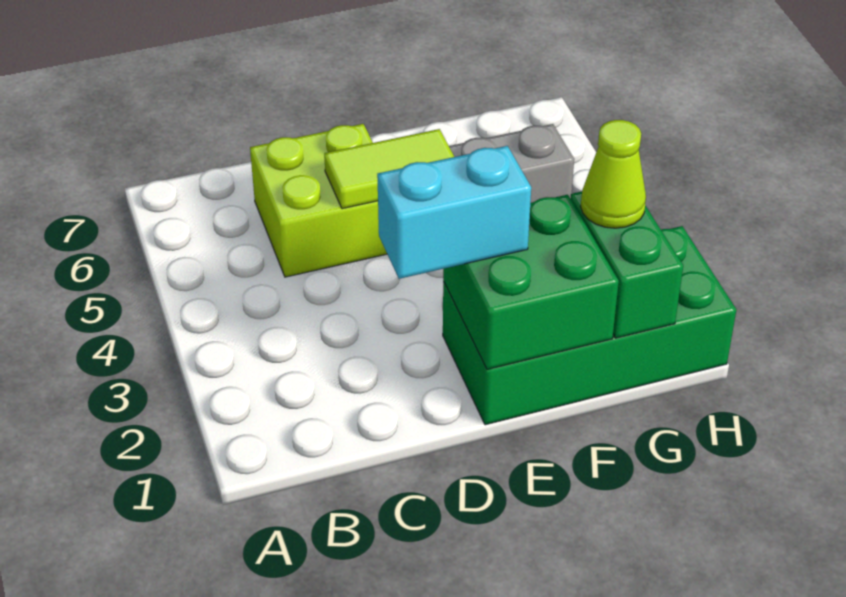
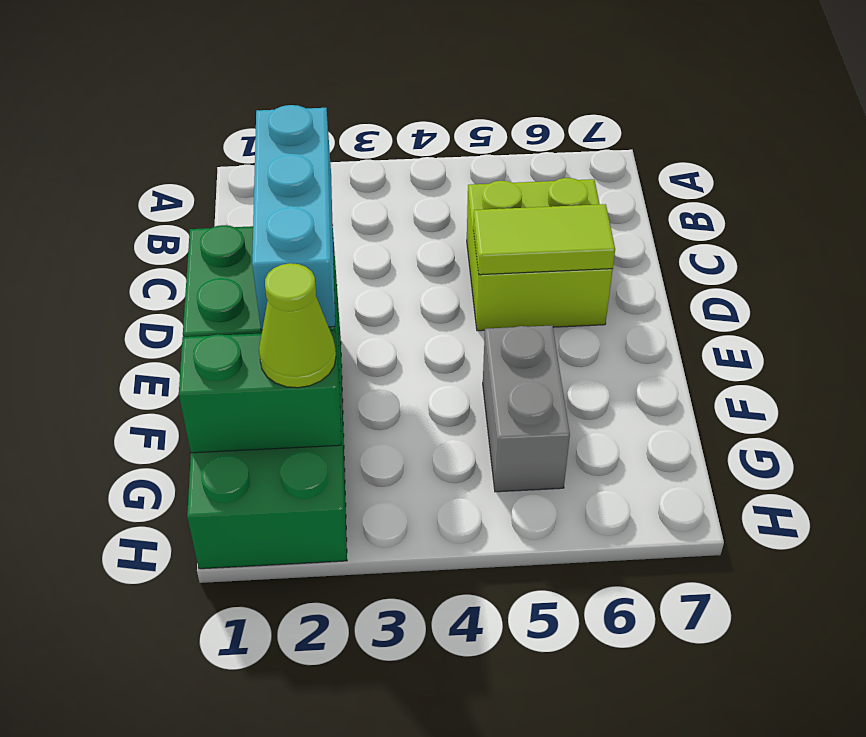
cyan 1x2 brick [377,146,531,279] -> cyan 1x3 brick [252,105,335,330]
lime 1x2 tile [324,129,454,209] -> lime 1x2 tile turned to [473,204,615,275]

